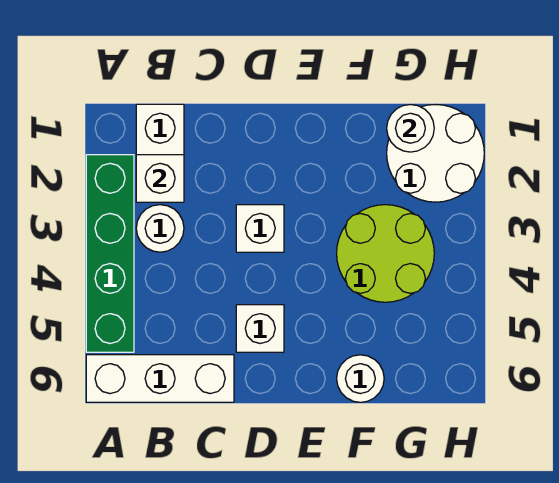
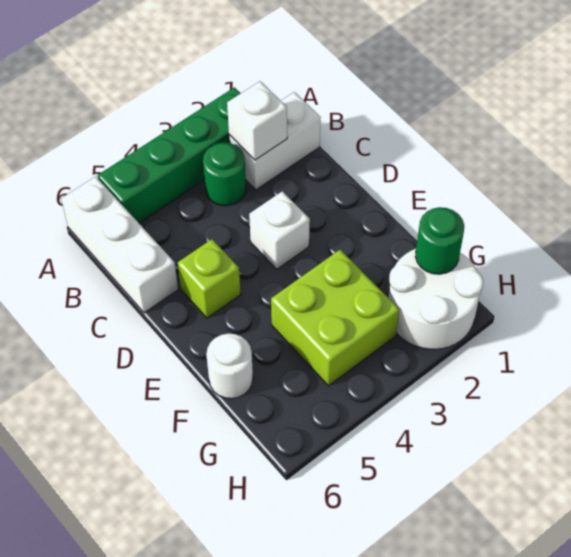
white 1x1 round brick [136,205,184,252] -> green 1x1 round brick [203,143,246,206]
white 1x1 brick [236,305,284,352] -> lime 1x1 brick [178,239,241,318]
lime 2x2 round brick [337,205,434,302] -> lime 2x2 brick [271,250,399,386]
white 1x1 round brick [387,105,434,152] -> green 1x1 round brick [415,207,464,274]

